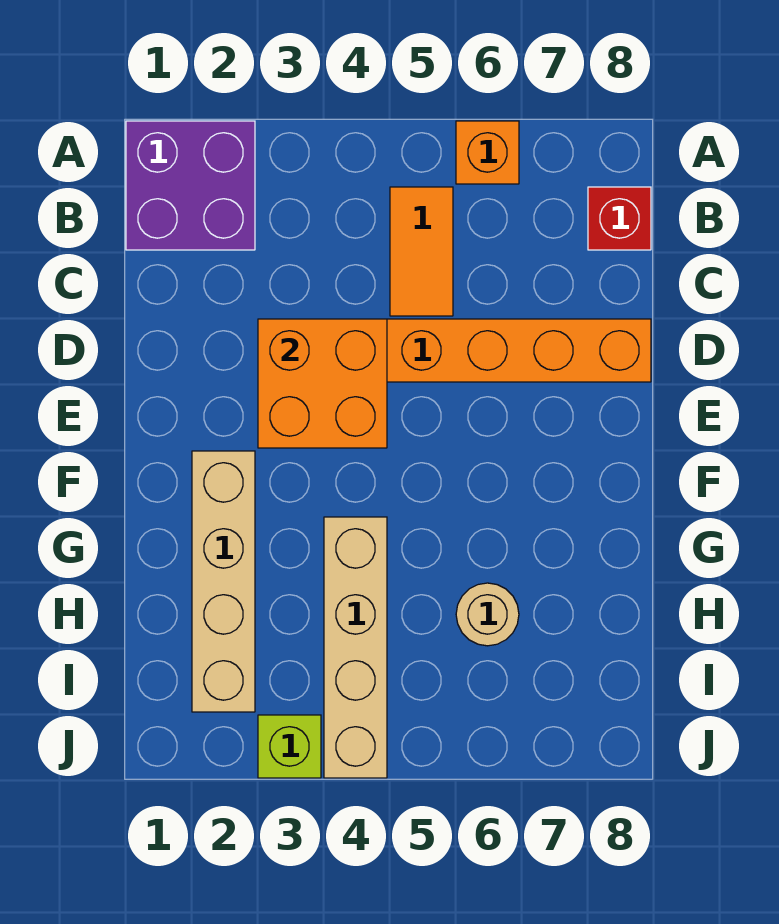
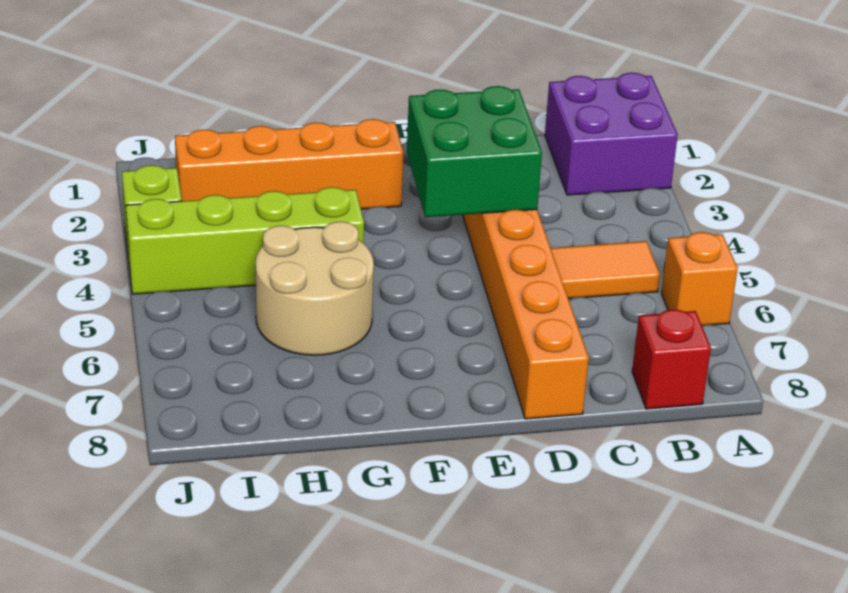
orange 2x2 brick [258,319,387,448] -> green 2x2 brick [407,86,542,217]
tan 1x4 brick [192,451,255,712] -> orange 1x4 brick [175,119,403,209]
tan 1x4 brick [324,517,387,778] -> lime 1x4 brick [126,187,364,294]
tan 1x1 round brick [456,583,519,646] -> tan 2x2 round brick [256,222,374,355]

